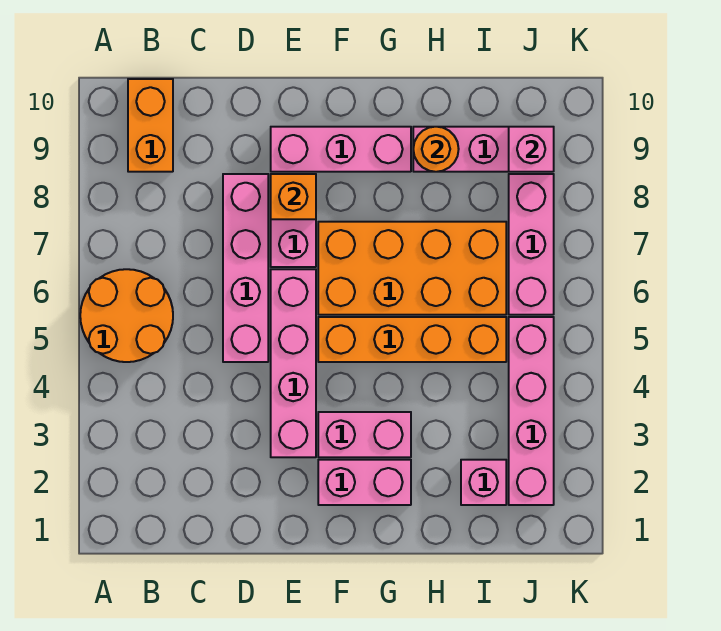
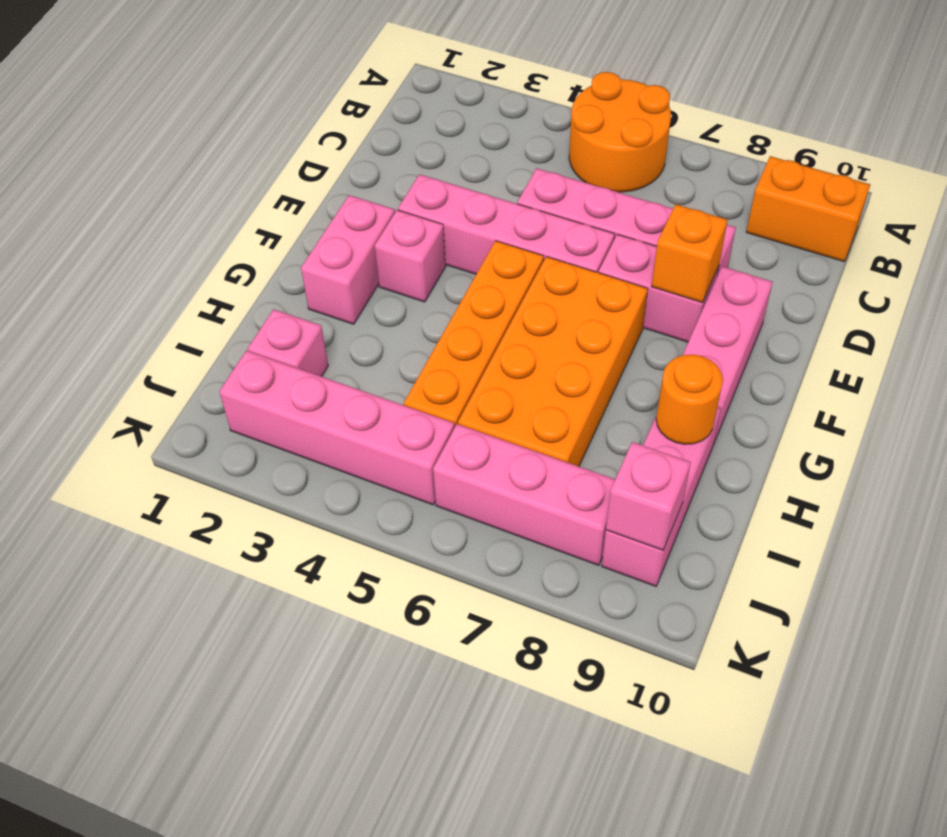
pink 1x2 brick [318,412,411,457] -> pink 1x1 brick [375,210,446,302]

